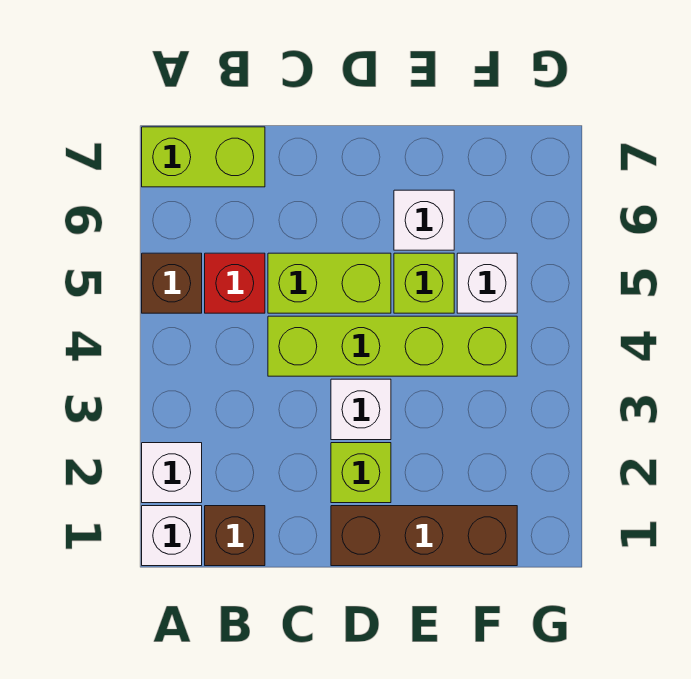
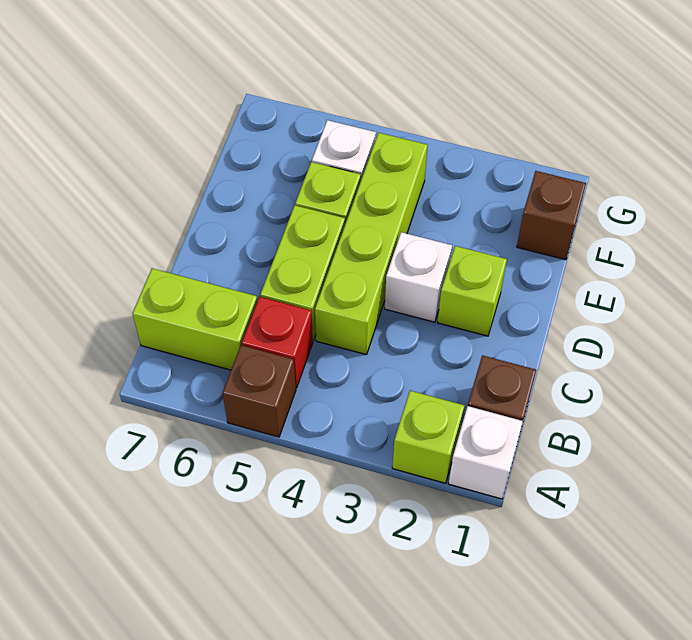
white 1x1 brick [142,443,202,503] -> lime 1x1 brick [392,391,465,483]
lime 1x2 brick [142,127,265,187] -> lime 1x2 brick turned to [133,268,257,370]
brown 1x3 brick [331,506,517,566] -> brown 1x1 brick [517,171,586,260]
white 1x1 brick [394,190,454,250] -> none

